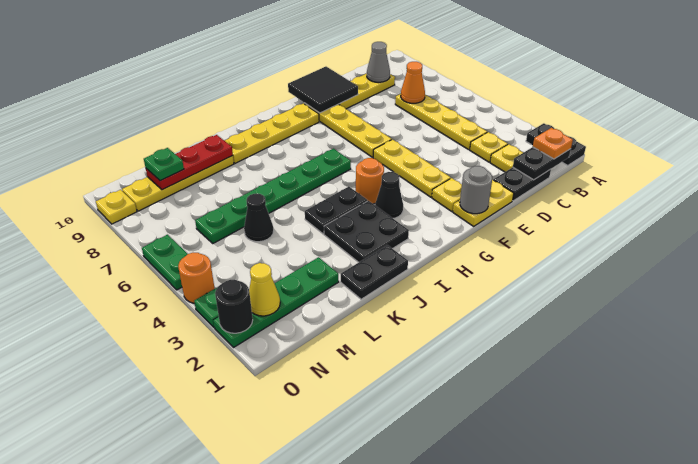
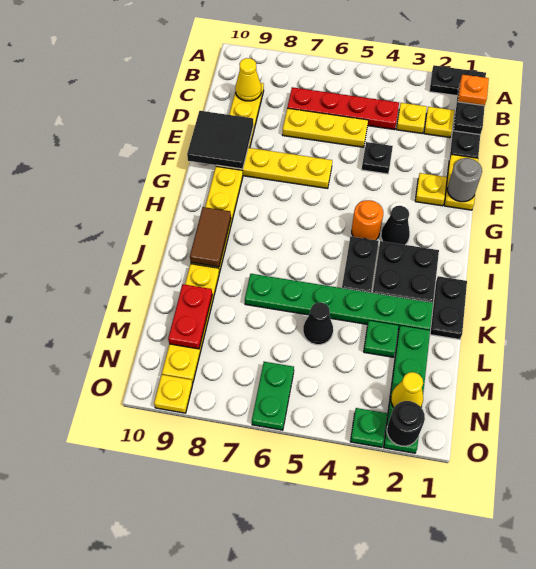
yellow 1x4 plate [395,94,487,150] -> red 1x4 plate [287,87,399,130]
orange 1x1 cone [401,62,425,103] -> none
grey 1x1 cone [367,42,390,82] -> yellow 1x1 cone [235,58,261,101]
none -> black 1x1 plate [362,142,393,174]
yellow 1x3 plate [373,139,451,197] -> yellow 1x3 plate moved to [282,108,368,147]
green 1x6 plate [195,149,351,243] -> green 1x6 plate turned to [245,274,433,330]
none -> brown 1x2 tile [190,207,231,267]
red 1x3 plate [146,135,233,190] -> red 1x2 plate [168,284,212,349]
green 1x1 plate [144,148,184,181] -> green 1x1 plate moved to [364,320,398,357]
orange 1x1 round brick [178,253,215,303] -> none
green 1x2 plate [142,235,187,290] -> green 1x2 plate turned to [252,362,294,430]

